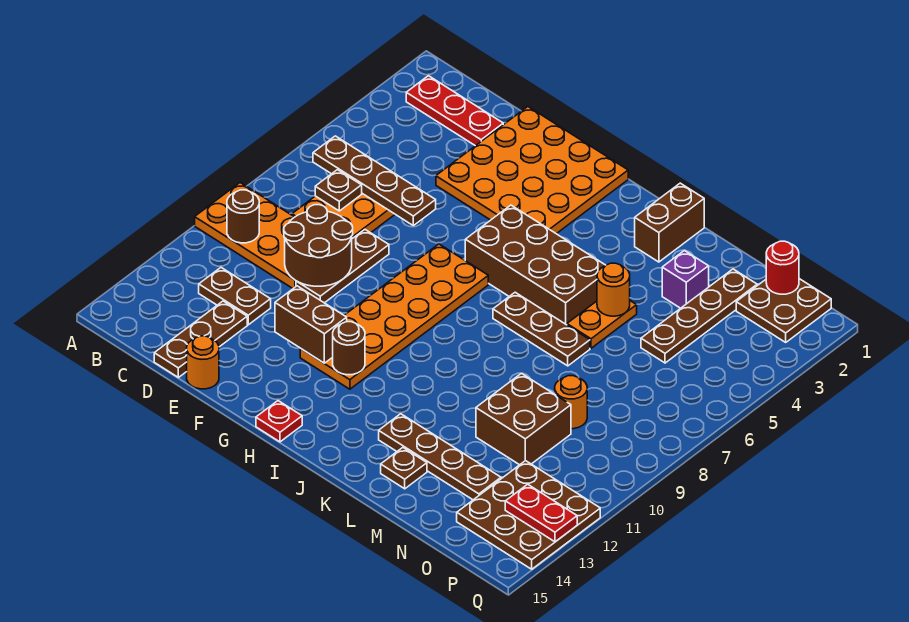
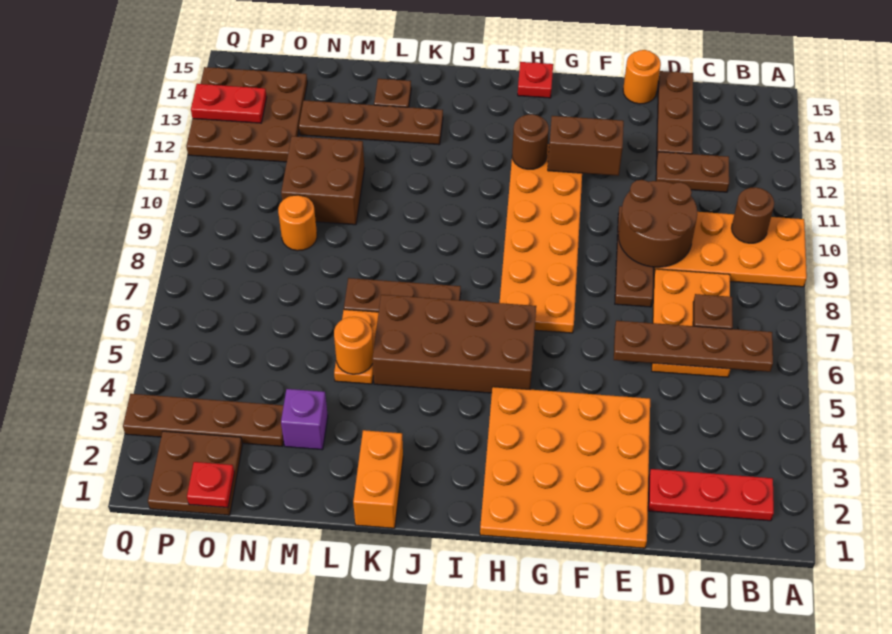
brown 1x2 brick [635,183,704,262] -> orange 1x2 brick [353,430,403,528]
brown 1x4 plate [641,269,757,363] -> brown 1x4 plate turned to [123,394,284,446]
red 1x1 round brick [766,241,799,294] -> red 1x1 plate [187,462,234,508]

